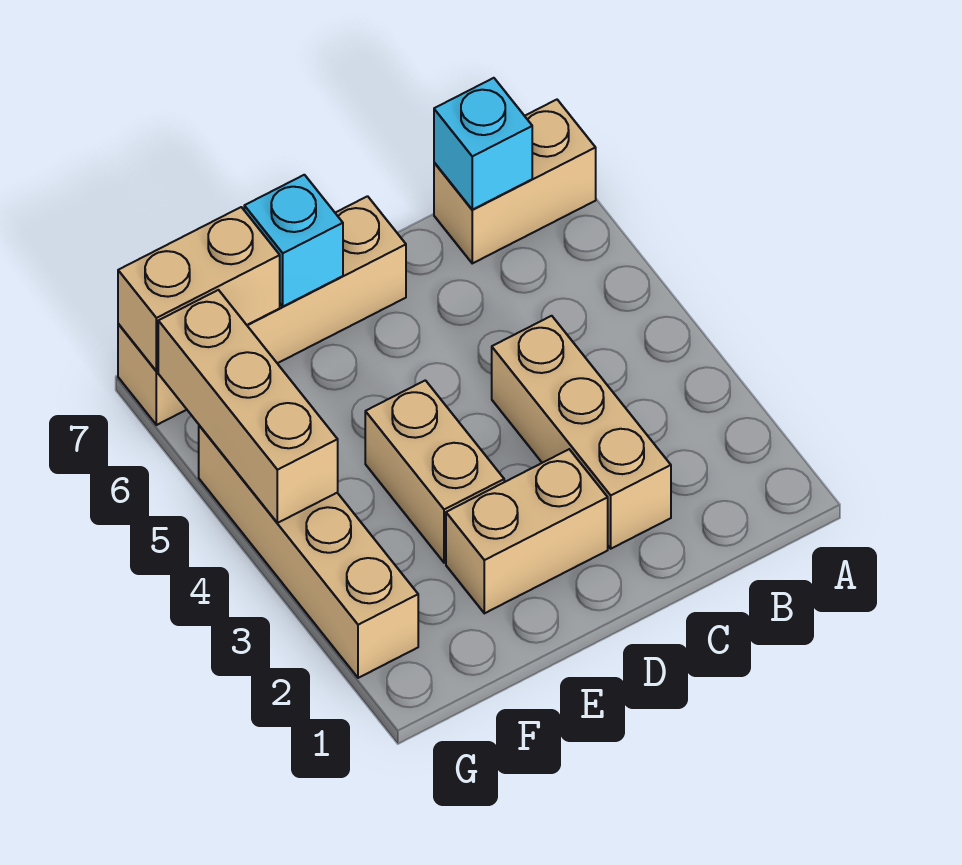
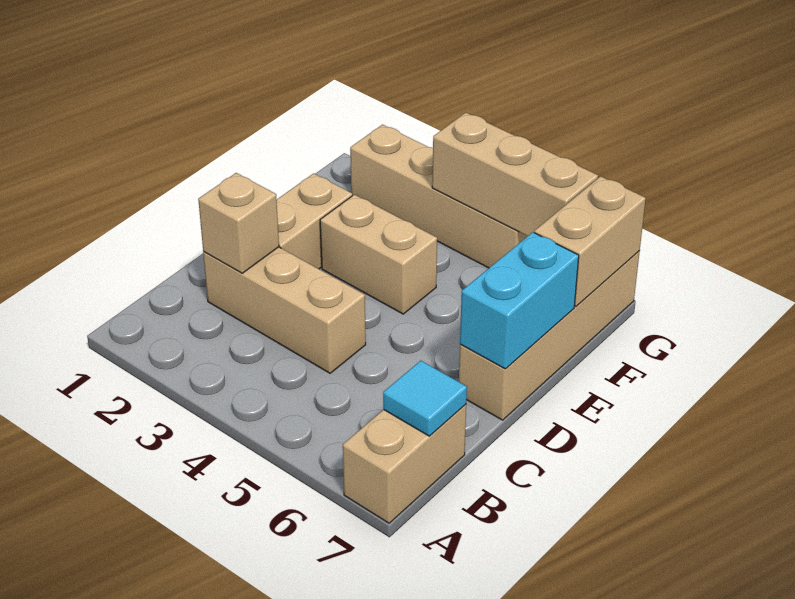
cyan 1x1 brick [434,78,532,210] -> cyan 1x1 tile [383,361,467,436]
none -> tan 1x1 brick [198,173,279,273]
cyan 1x1 brick [244,175,343,306] -> cyan 1x2 brick [460,232,579,369]

